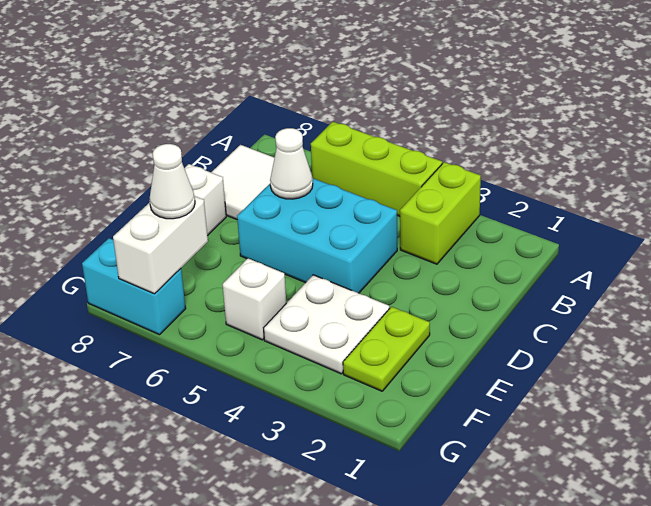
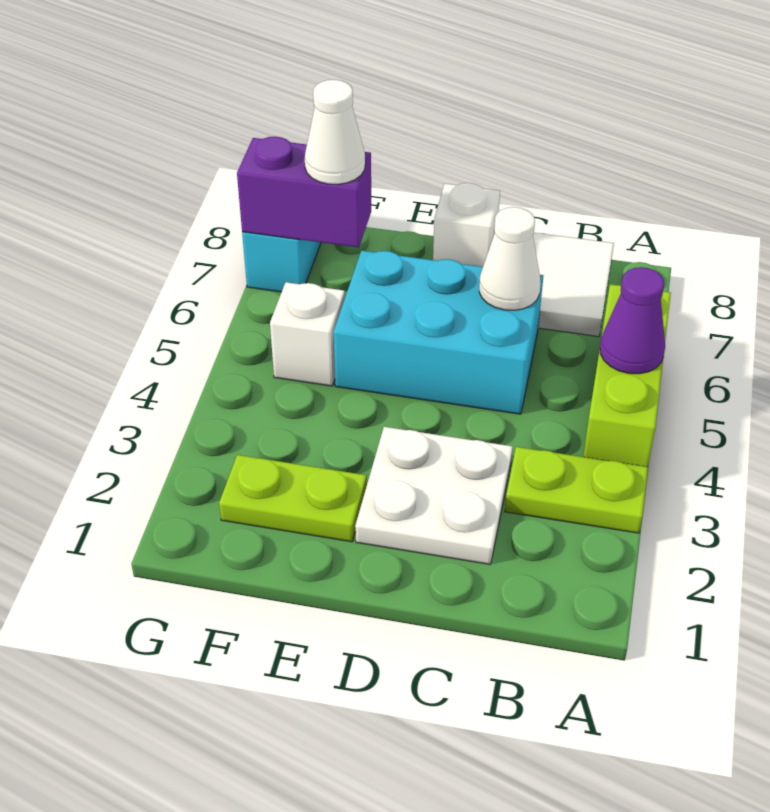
lime 1x2 brick [400,162,481,264] -> lime 1x2 plate [505,447,648,533]
none -> purple 1x1 cone [600,267,665,374]
cyan 2x3 brick [237,178,397,293] -> cyan 2x3 brick turned to [334,251,544,414]
white 2x2 plate [264,275,390,374] -> white 2x2 plate moved to [355,427,513,565]
white 1x2 brick [113,196,208,294] -> purple 1x2 brick [237,137,371,248]

